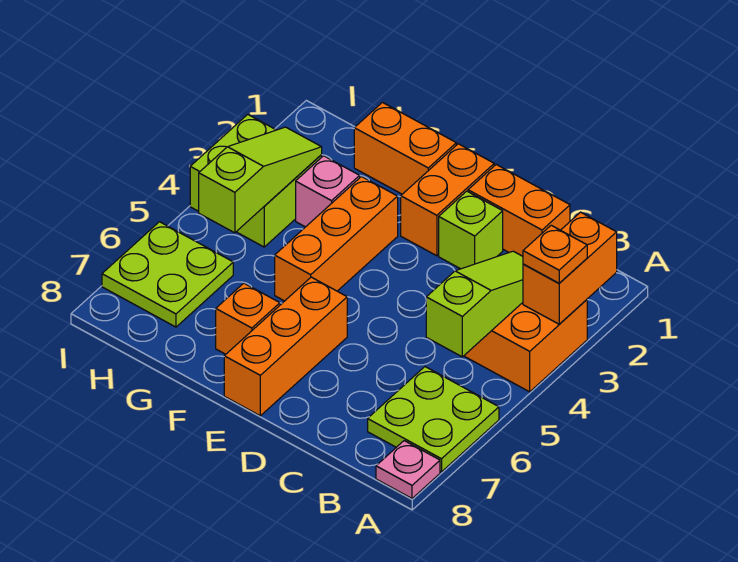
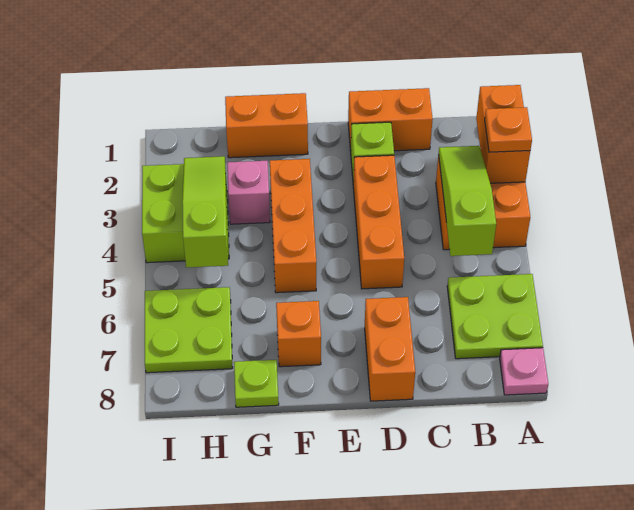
orange 1x2 brick [401,144,494,256] -> orange 1x2 brick moved to [365,297,415,401]
orange 1x3 brick [224,277,347,416] -> orange 1x3 brick moved to [353,155,404,289]
none -> lime 1x1 plate [234,360,279,407]

